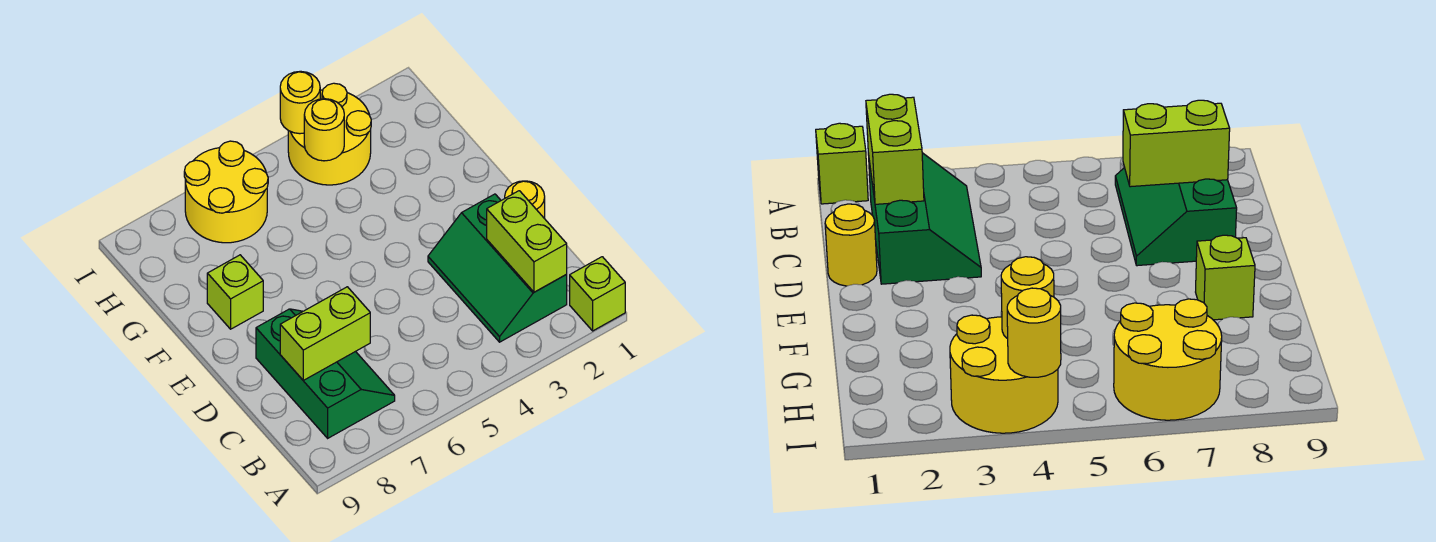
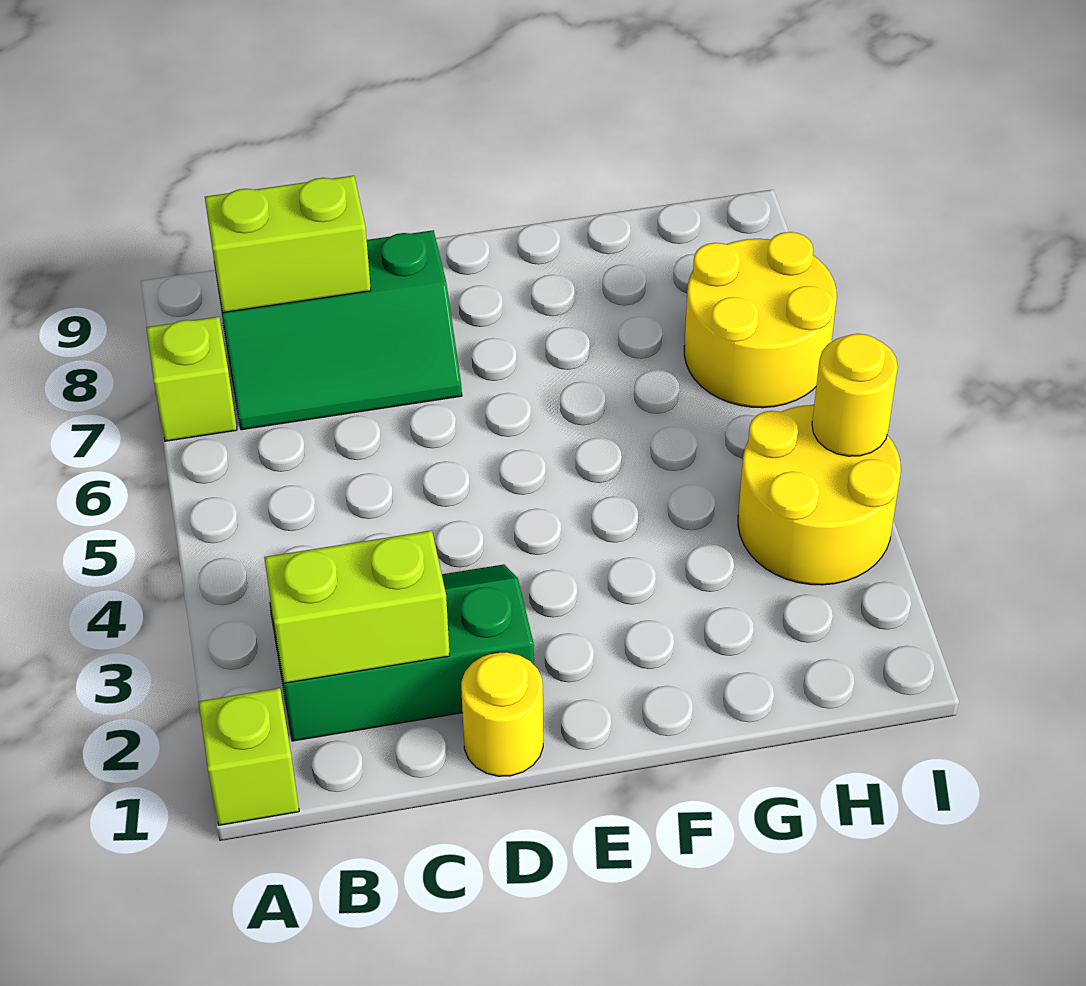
lime 1x2 brick [280,287,370,380] -> lime 1x2 brick turned to [205,176,371,313]
lime 1x1 brick [207,255,263,329] -> lime 1x1 brick moved to [146,317,237,441]
yellow 1x1 round brick [304,99,344,161] -> none

